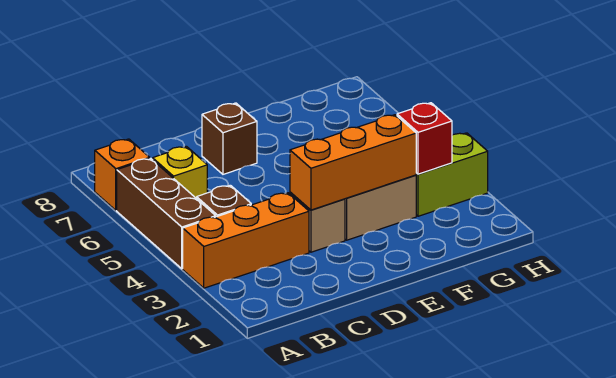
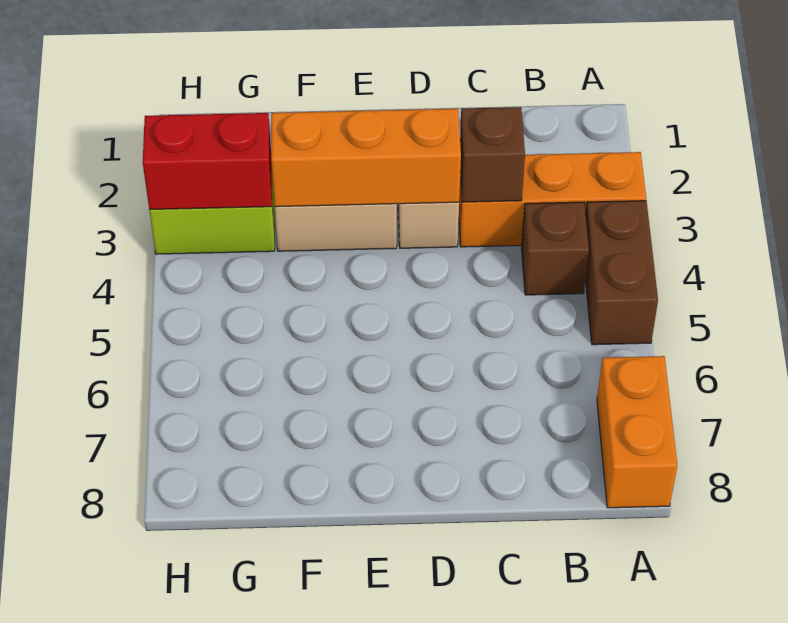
brown 1x3 brick [117,158,216,269] -> brown 1x2 brick [585,201,658,345]
orange 1x1 brick [95,139,150,210] -> orange 1x2 brick [597,356,677,508]
yellow 1x1 brick [153,146,207,199] -> none
brown 1x1 brick [202,103,257,174] -> brown 1x1 brick moved to [460,107,525,202]
red 1x1 brick [397,103,452,174] -> red 1x2 brick [143,113,272,210]

